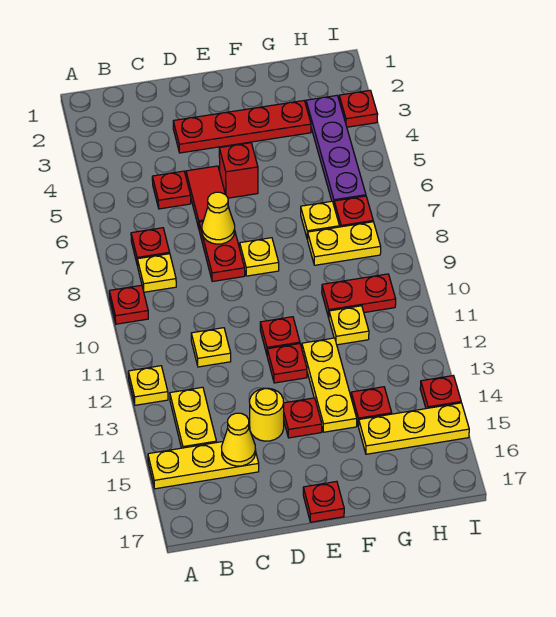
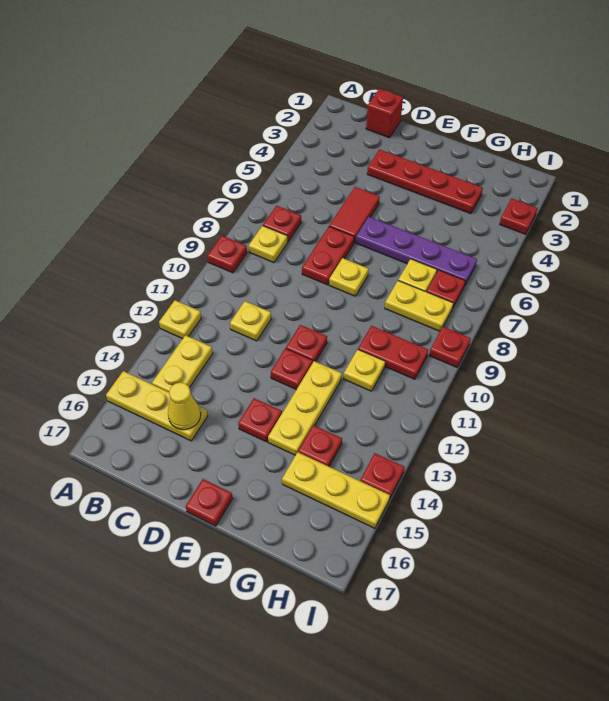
red 1x1 plate [152,171,191,209] -> red 1x1 plate moved to [429,327,471,367]
yellow 1x1 cone [202,192,235,244] -> none
yellow 1x1 round brick [250,388,284,441] -> none
red 1x1 brick [219,143,258,198] -> red 1x1 brick moved to [366,88,403,138]
purple 1x4 plate [306,96,366,204] -> purple 1x4 plate turned to [356,217,477,285]

